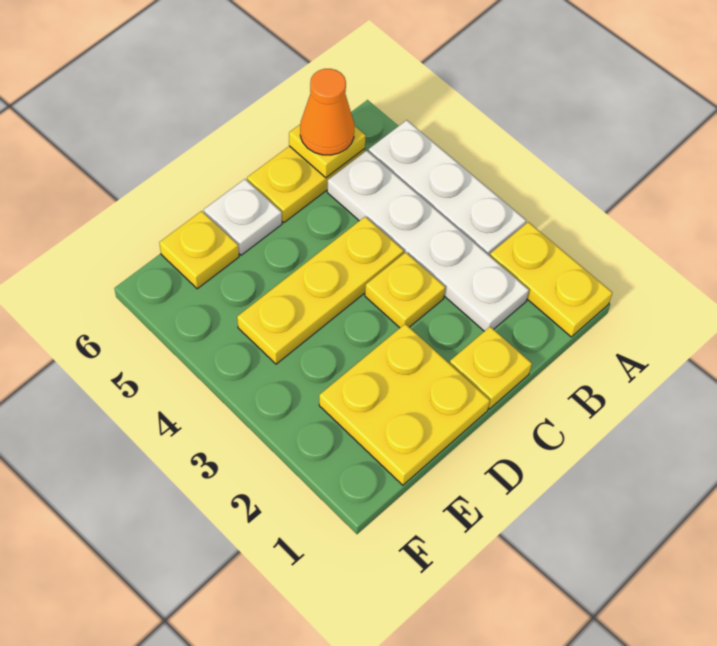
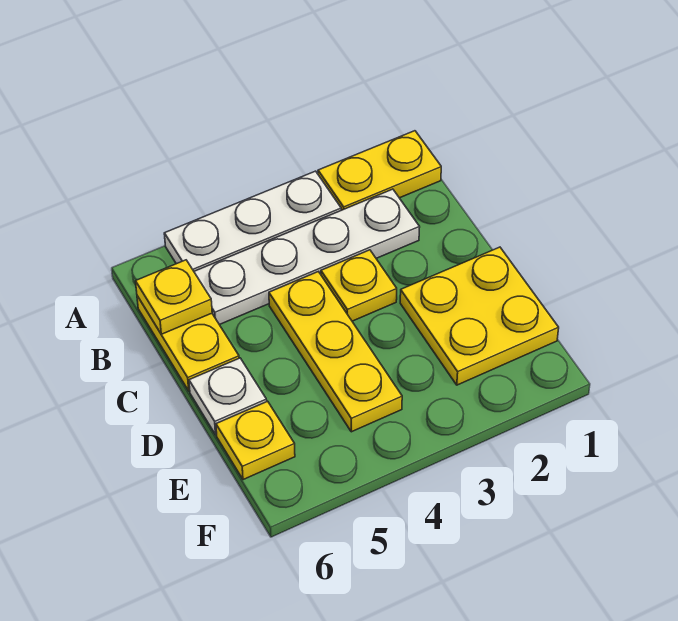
orange 1x1 cone [300,69,354,155] -> none
yellow 1x1 plate [450,327,532,409] -> none

